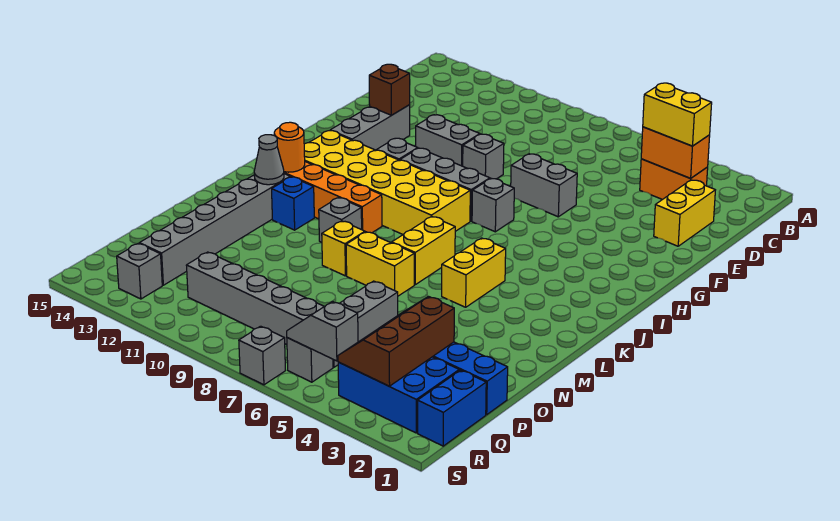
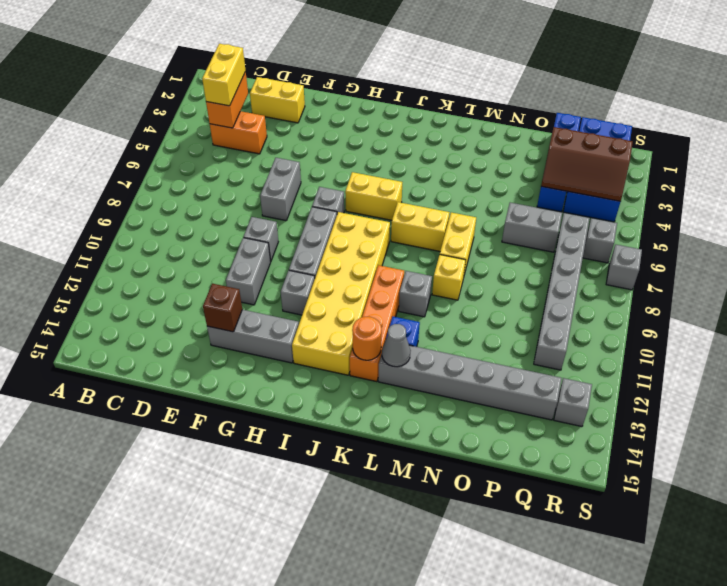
orange 1x2 brick [640,159,708,200] -> orange 1x2 brick turned to [210,111,267,154]
yellow 1x2 brick [442,238,506,307] -> yellow 1x2 brick moved to [345,172,402,220]
grey 1x2 slope [287,301,358,361] -> none

